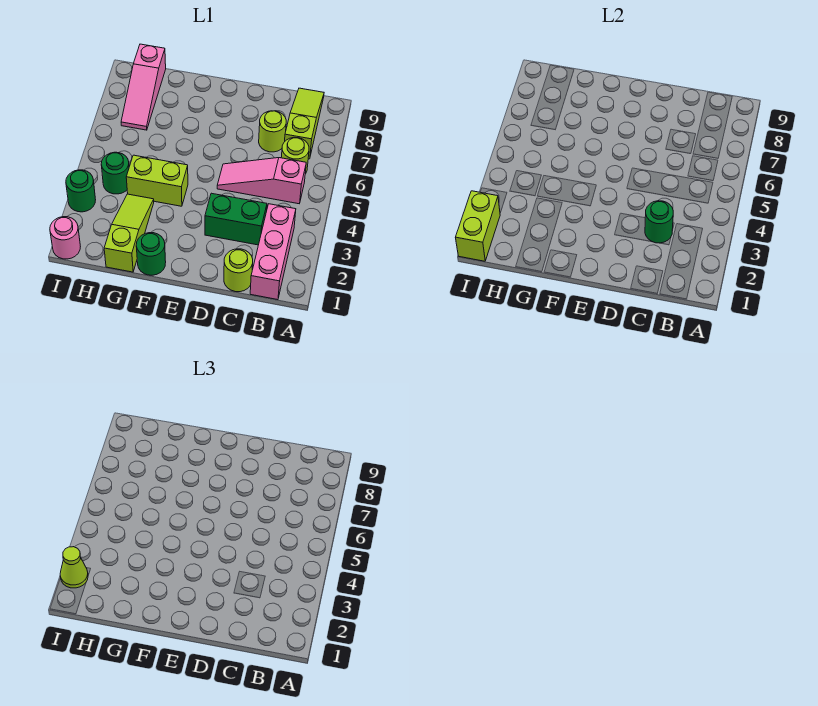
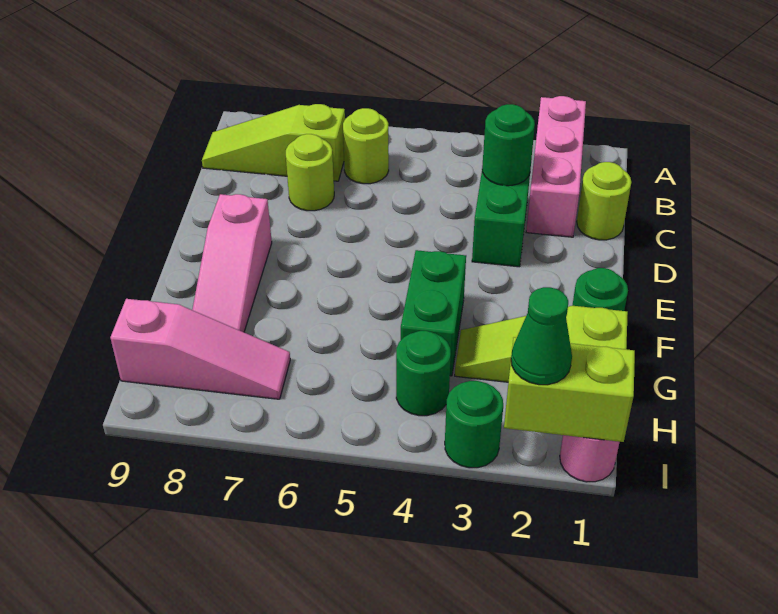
pink 1x3 brick [250,204,296,300] -> pink 1x3 brick turned to [526,96,586,237]
pink 1x3 slope [217,158,306,204] -> pink 1x3 slope moved to [192,194,272,332]
lime 1x2 brick [126,155,188,206] -> green 1x2 brick [401,250,466,376]
lime 1x1 cone [60,547,88,588] -> green 1x1 cone [511,287,572,385]

